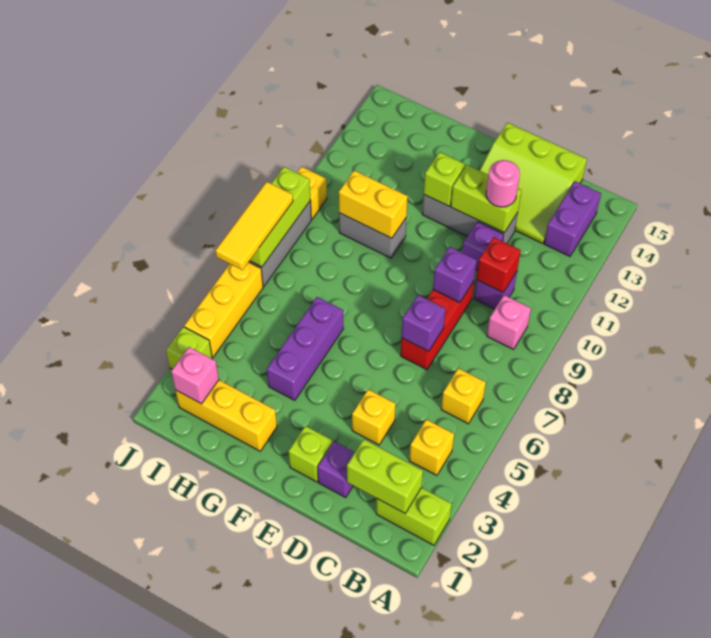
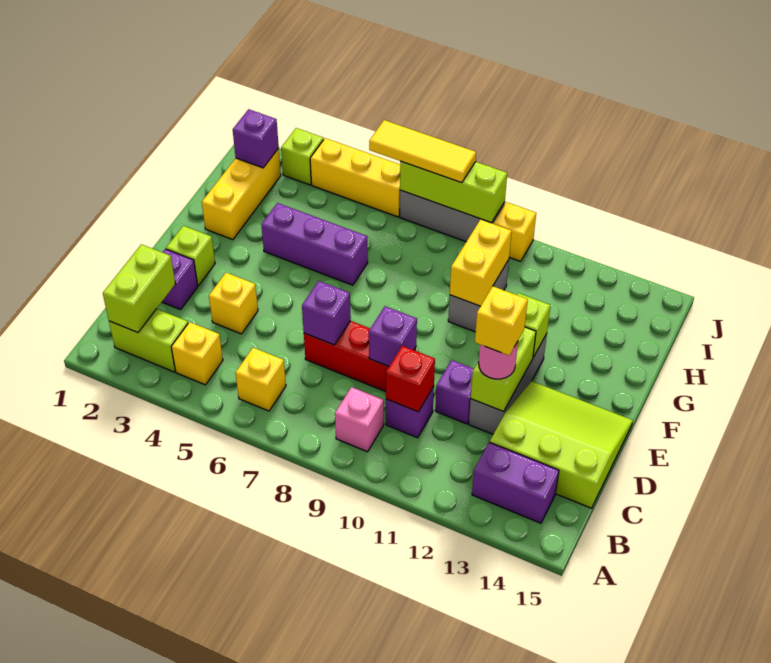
lime 1x2 brick [376,488,452,545] -> lime 1x2 brick turned to [109,309,188,372]
lime 3x3 slope [480,123,587,243] -> lime 3x3 slope turned to [490,381,633,508]
none -> yellow 1x1 brick [475,286,528,355]
pink 1x1 brick [171,347,219,404] -> purple 1x1 brick [233,109,279,168]

